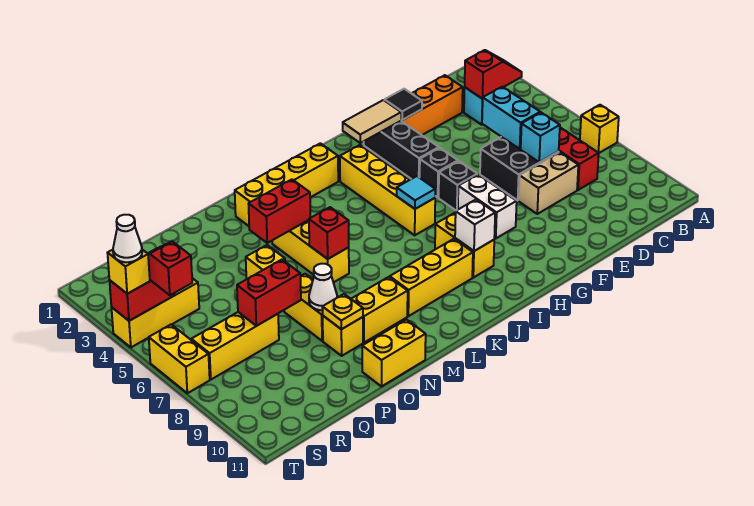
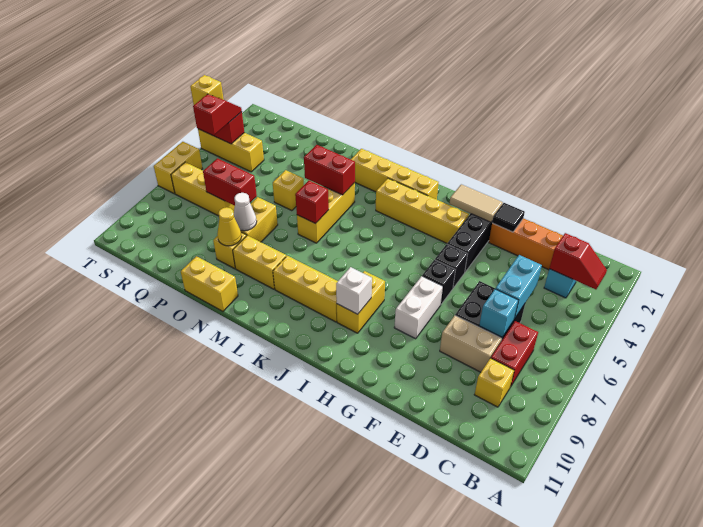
yellow 1x1 brick [580,105,619,153] -> yellow 1x1 brick moved to [474,358,514,407]
yellow 1x4 brick [340,145,435,235] -> yellow 1x4 brick turned to [376,178,469,243]
cyan 1x1 tile [397,176,435,209] -> none
yellow 1x1 plate [322,294,363,329] -> yellow 1x1 cone [217,207,242,246]
white 1x1 cone [113,215,142,262] -> none

